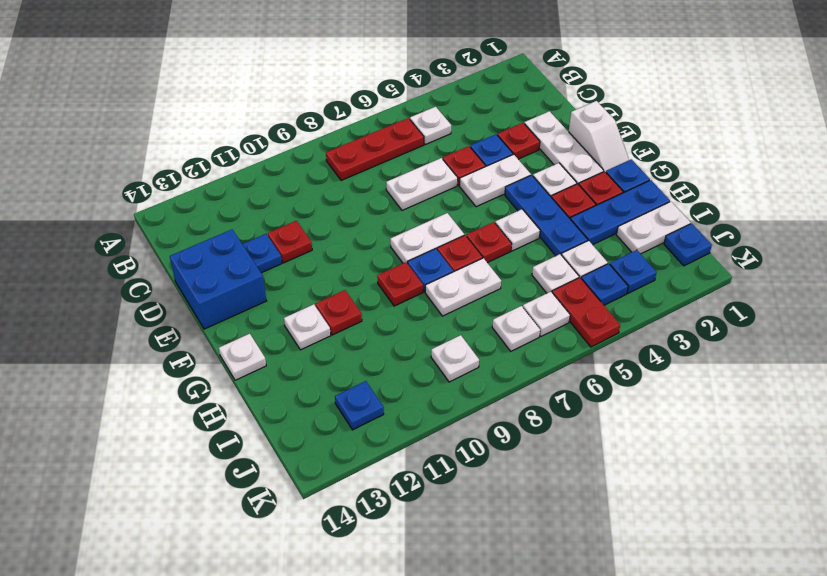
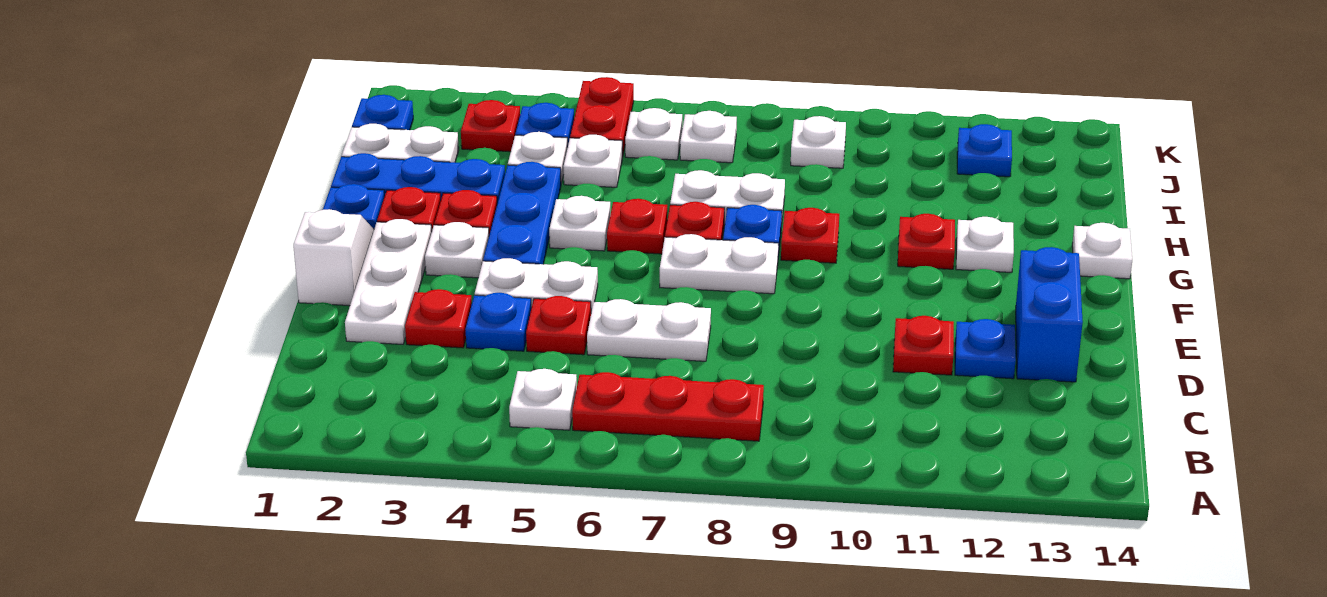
blue 2x2 brick [170,230,266,329] -> blue 1x2 brick [1016,247,1083,382]
blue 1x1 plate [610,250,657,293] -> red 1x1 plate [461,100,520,152]

